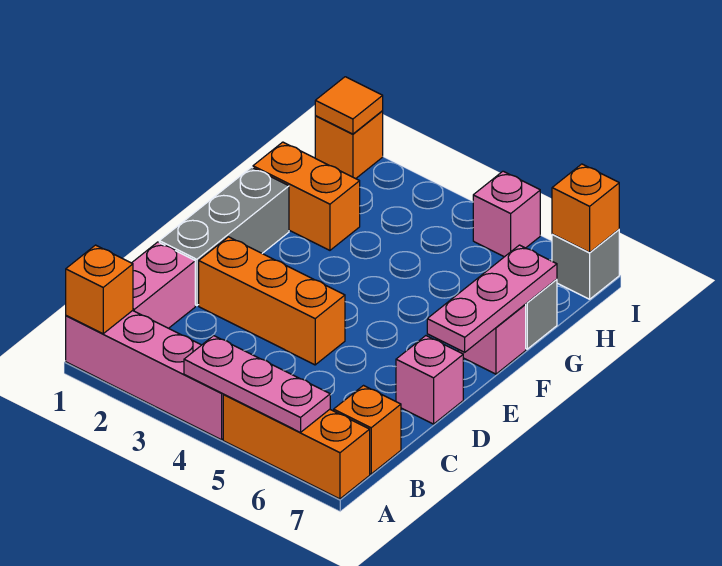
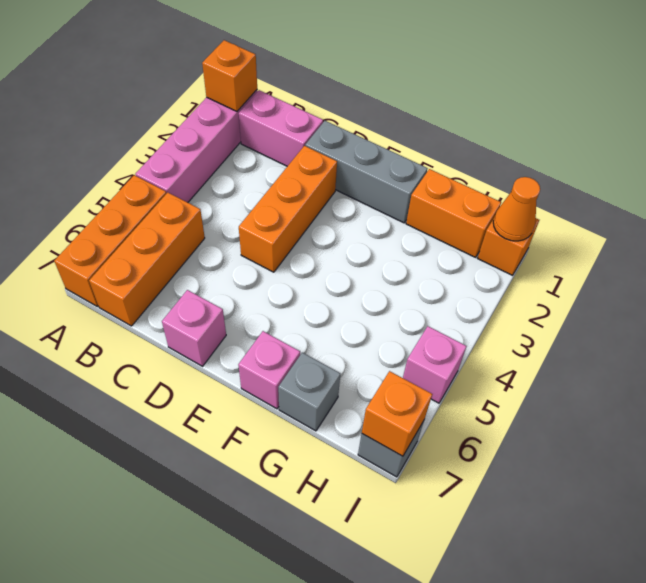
pink 1x3 plate [184,336,330,433] -> none
orange 1x1 brick [334,386,401,474] -> orange 1x3 brick [89,192,205,326]
pink 1x3 plate [427,245,557,352] -> none
orange 1x2 brick [253,142,360,250] -> orange 1x2 brick turned to [406,169,501,257]
orange 1x1 tile [315,77,383,134] -> orange 1x1 cone [493,177,540,241]

